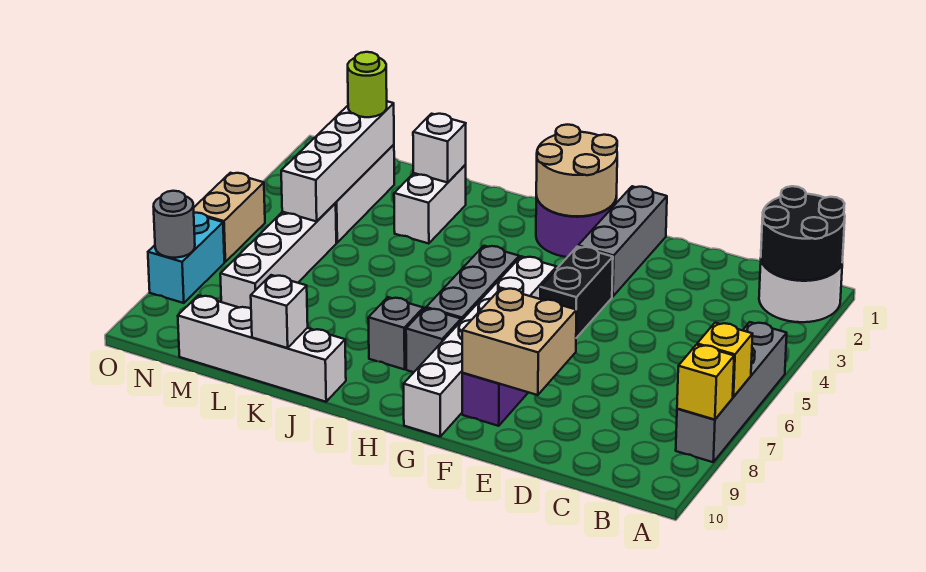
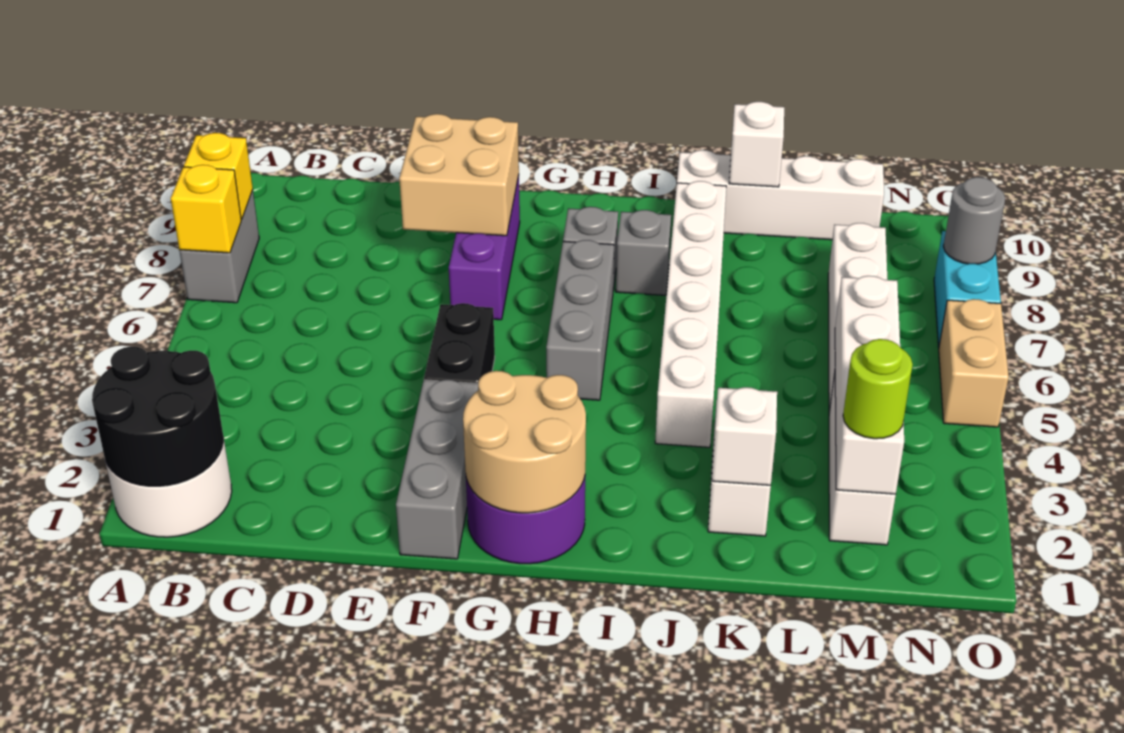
grey 1x4 brick [676,322,787,462] -> grey 1x2 brick [179,190,259,303]
white 1x6 brick [404,256,557,437] -> white 1x6 brick moved to [655,181,726,447]

